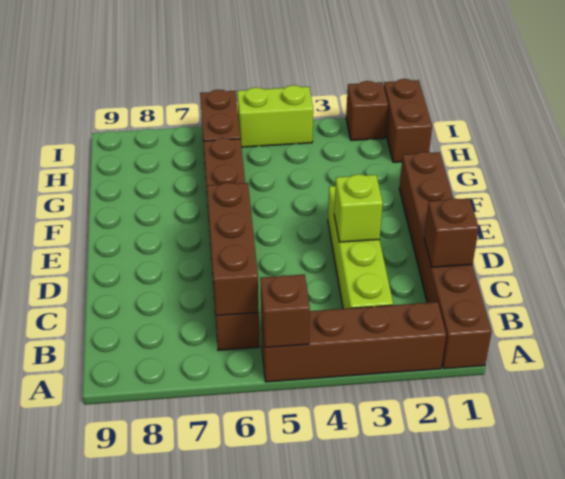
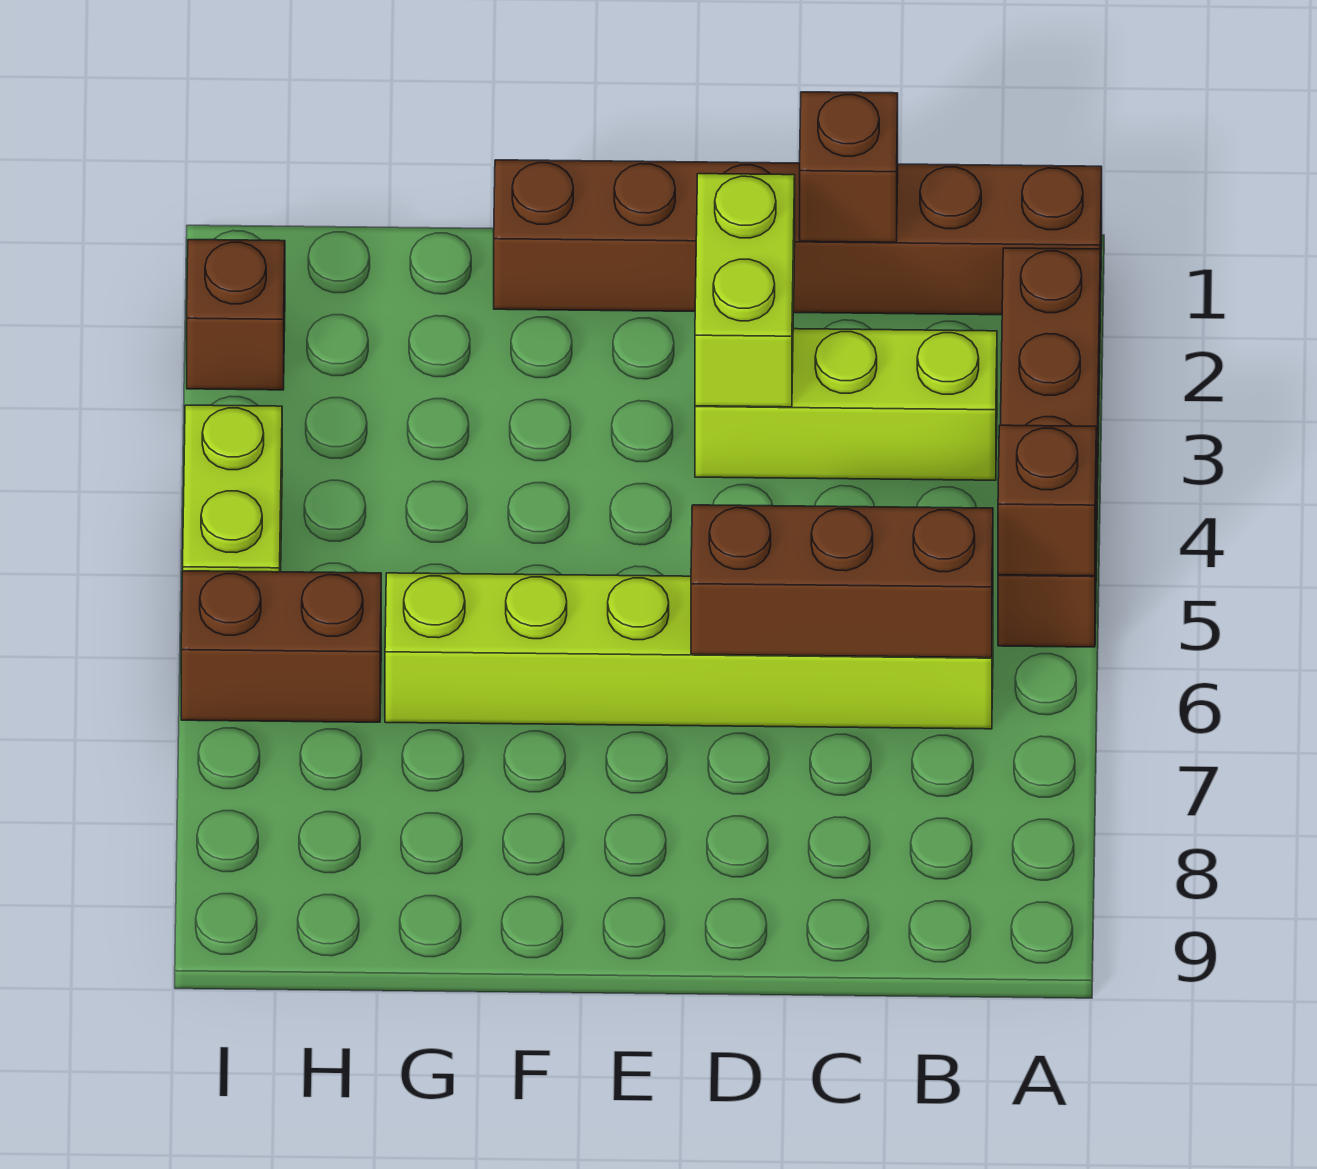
lime 1x4 brick [328,186,393,309] -> lime 1x3 brick [695,329,997,480]
brown 1x6 brick [203,138,260,350] -> lime 1x6 brick [385,573,993,729]
lime 1x1 brick [334,174,383,242] -> lime 1x2 brick [695,174,795,407]
brown 1x2 brick [384,79,432,162] -> none

